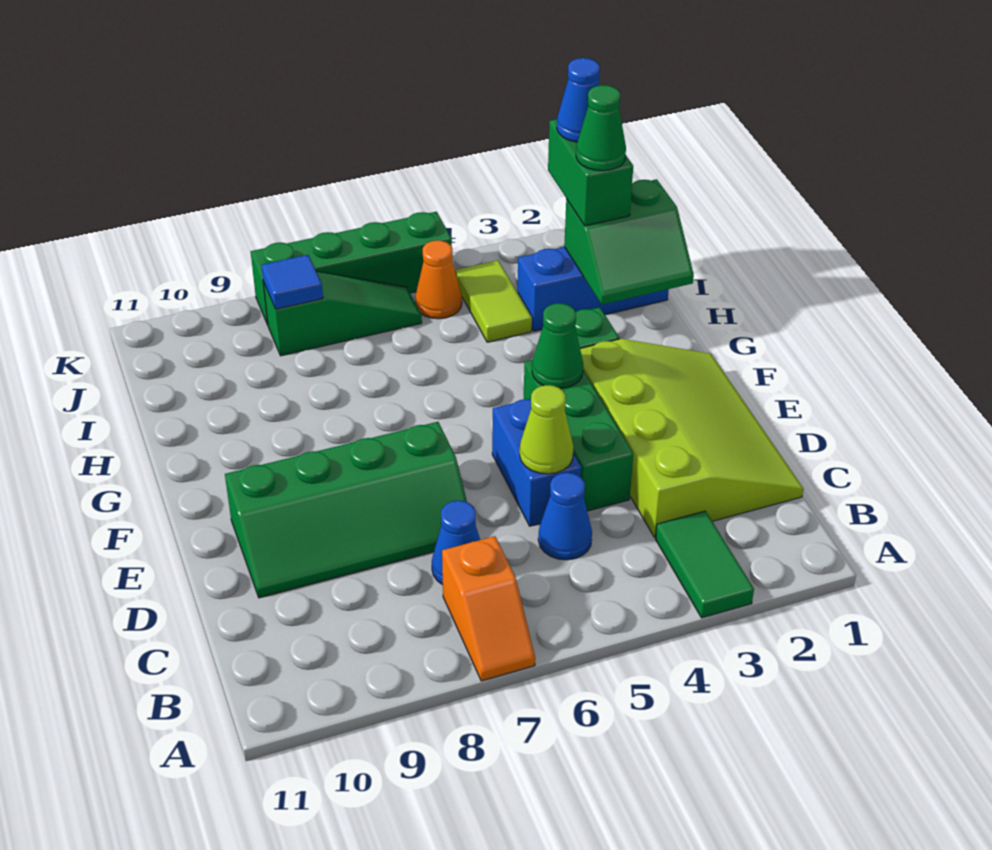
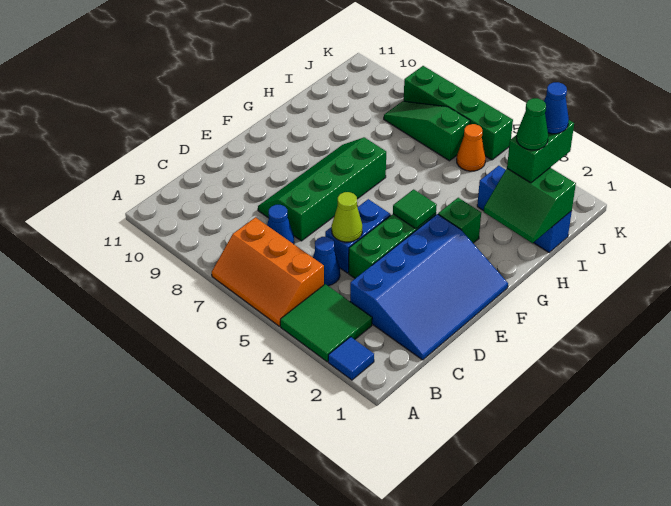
green 1x2 tile [655,511,754,618] -> green 2x2 tile [280,284,372,362]
orange 1x2 slope [442,536,535,681] -> orange 2x3 slope [212,217,324,326]
lime 3x4 slope [580,339,803,537] -> blue 3x4 slope [350,214,508,360]
green 2x4 slope [225,422,467,598] -> green 2x4 slope turned to [258,137,386,241]
green 1x1 cone [532,303,583,389] -> green 1x1 tile [393,189,437,229]
lime 1x2 tile [455,260,532,342] -> none
green 1x3 slope [263,271,422,356] -> green 1x3 slope turned to [384,101,470,161]
blue 1x1 tile [262,255,323,309] -> blue 1x1 tile moved to [328,337,374,380]

